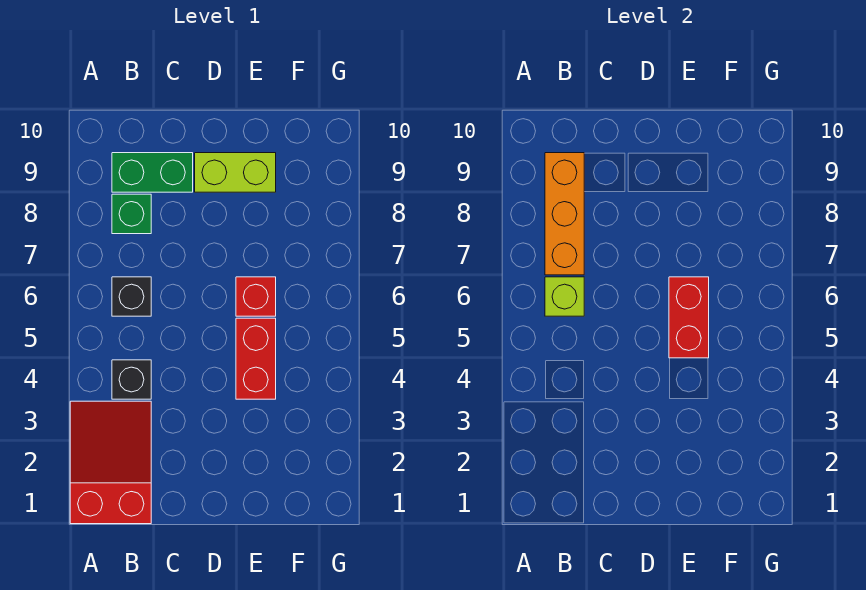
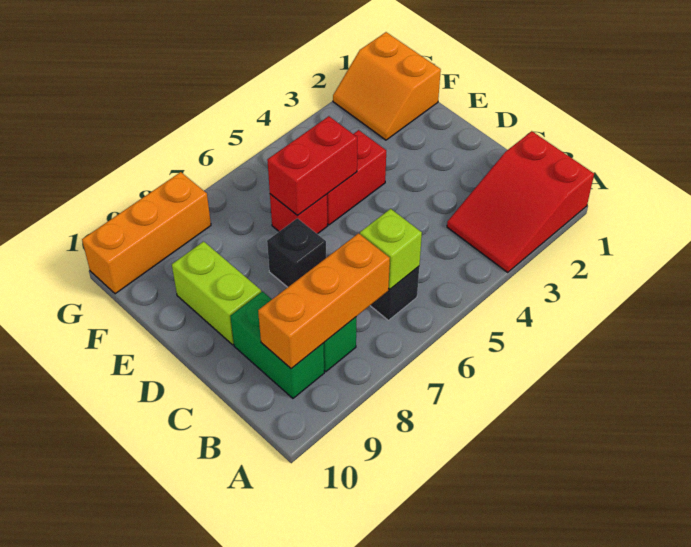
black 1x1 brick [112,360,151,399] -> black 1x1 brick moved to [267,218,326,287]
none -> orange 2x2 slope [333,32,441,140]
none -> orange 1x3 brick [82,172,211,294]

